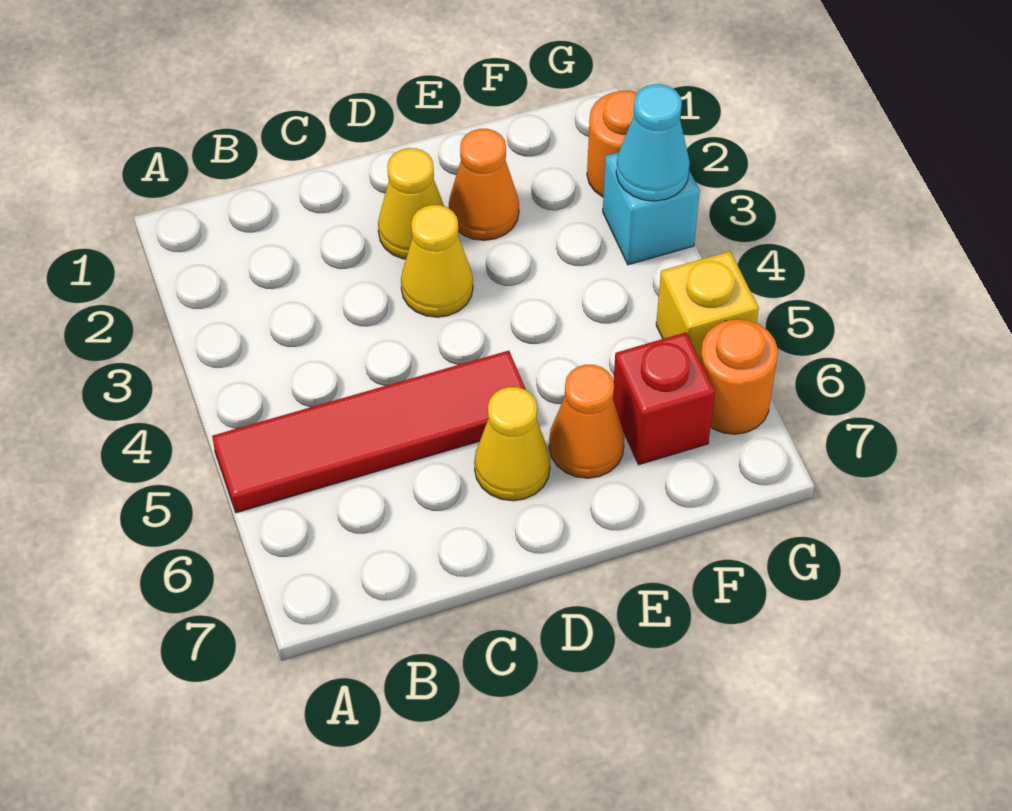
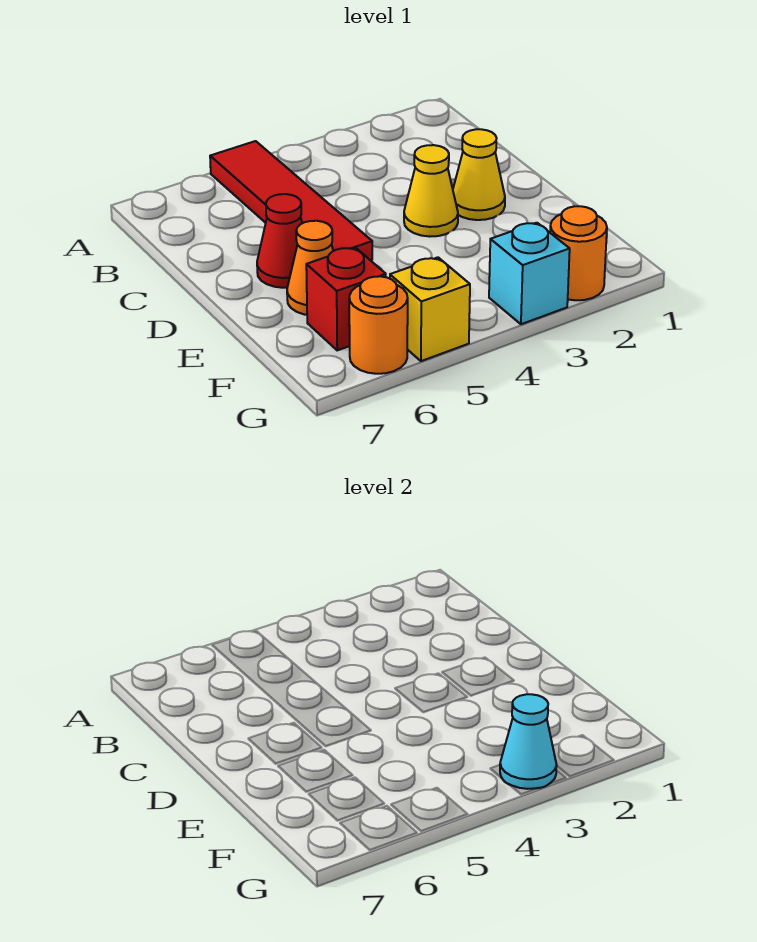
yellow 1x1 cone [474,387,550,501] -> red 1x1 cone [257,194,302,288]
orange 1x1 cone [449,129,519,240] -> none

